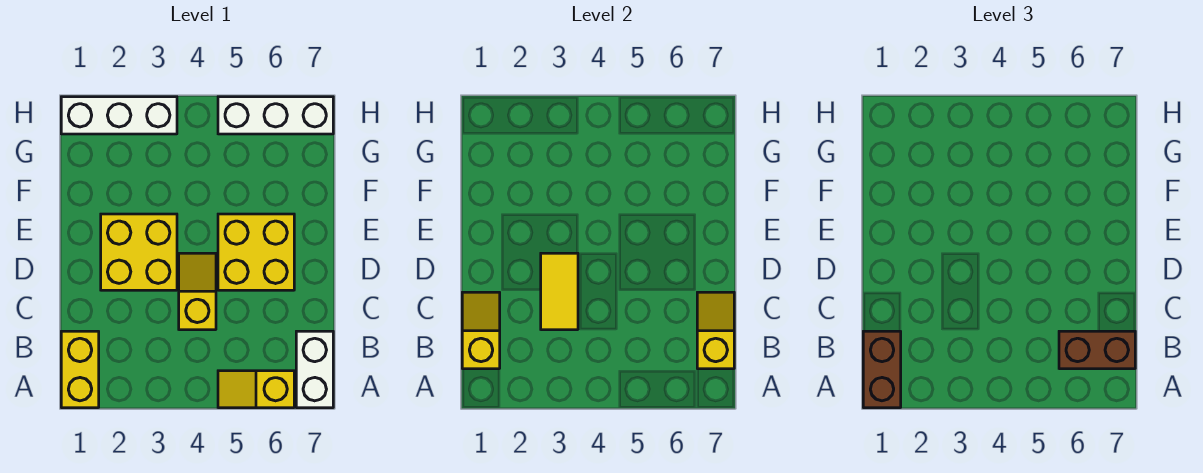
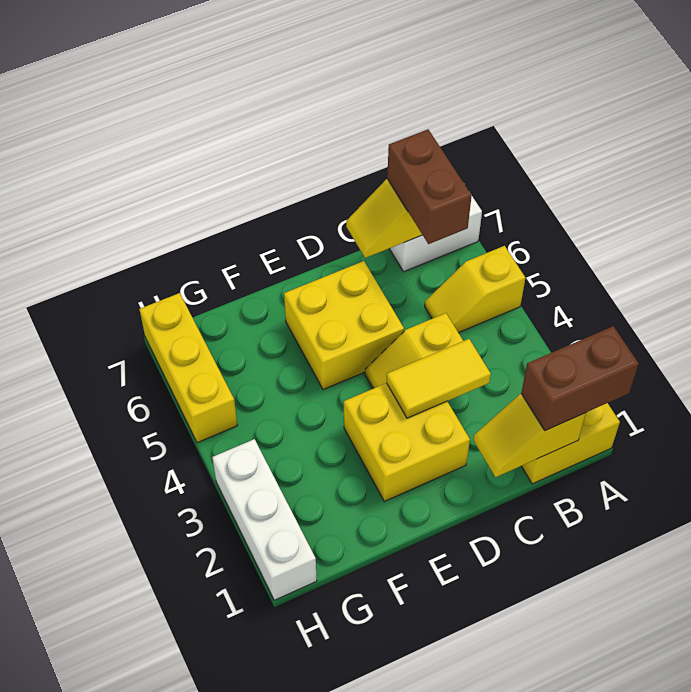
yellow 1x2 slope [218,371,294,408] -> yellow 1x2 slope turned to [425,246,525,333]
white 1x3 brick [218,97,333,134] -> yellow 1x3 brick [139,293,238,443]

